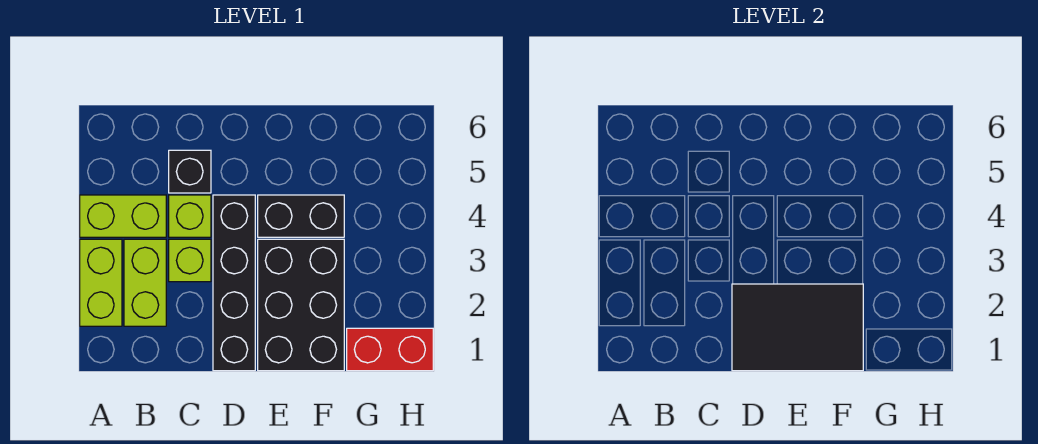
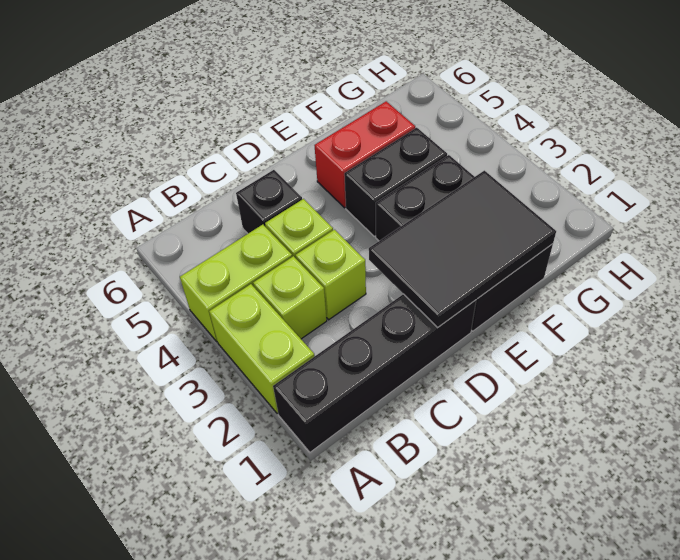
lime 1x2 brick [124,239,166,326] -> lime 1x1 brick [253,256,327,339]
black 1x4 brick [213,195,255,371] -> black 1x4 brick turned to [273,294,476,452]
red 1x2 brick [347,328,433,371] -> red 1x2 brick moved to [314,101,415,208]

